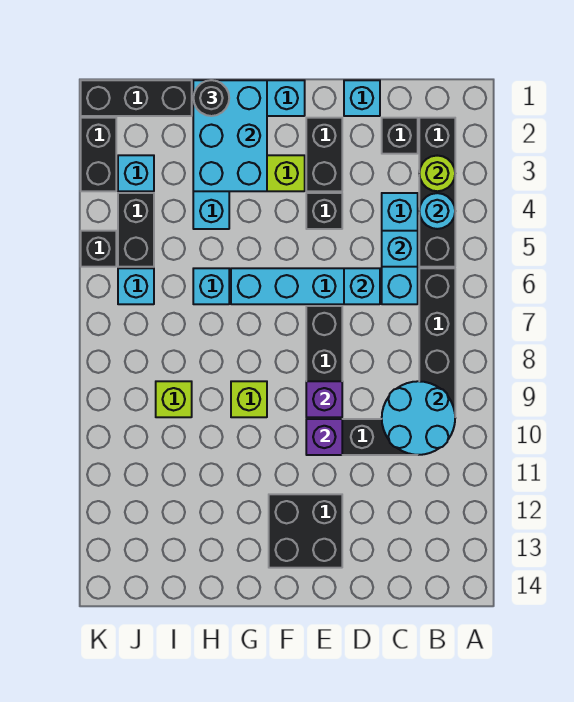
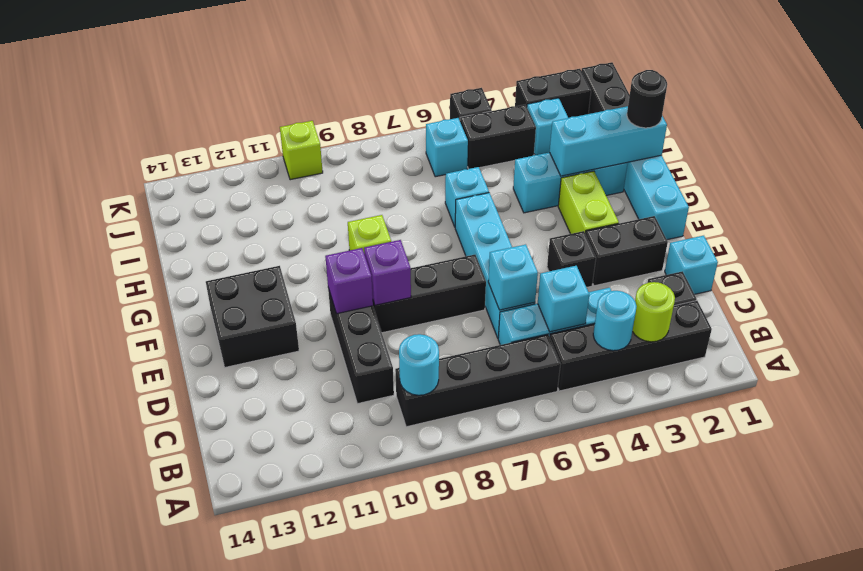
cyan 2x2 round brick [382,381,455,455] -> cyan 1x1 round brick [399,334,439,395]
cyan 2x3 brick [193,80,267,191] -> cyan 1x3 brick [550,106,667,176]
lime 1x1 brick [156,381,192,417] -> lime 1x1 brick moved to [280,121,323,180]

